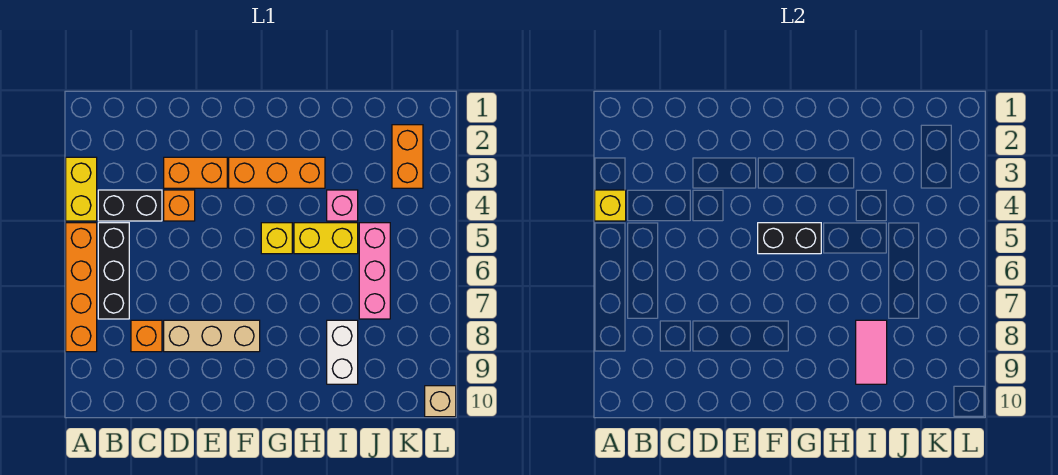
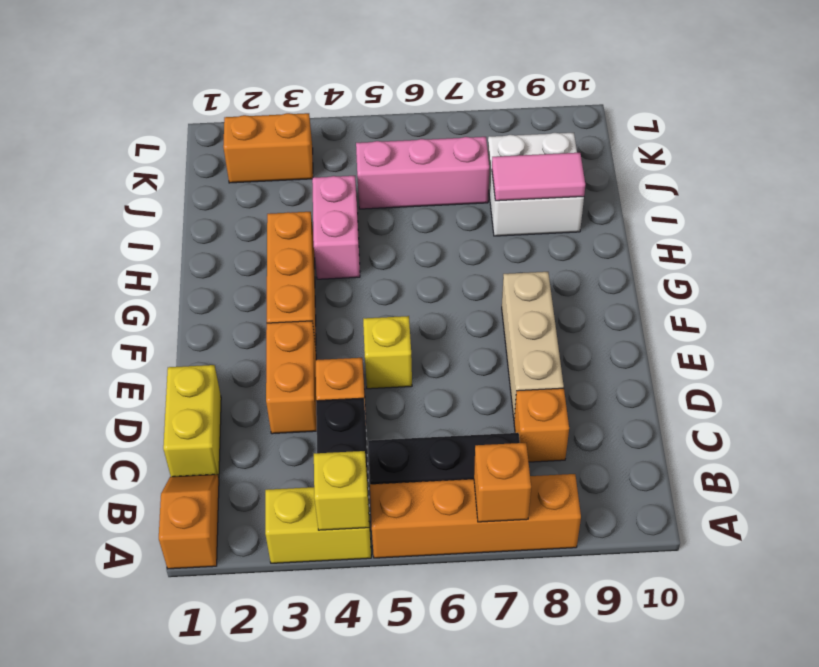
none -> orange 1x2 slope [159,474,219,569]
none -> orange 1x1 brick [474,443,531,522]
black 1x2 brick [758,223,821,254] -> none
yellow 1x1 brick [261,223,292,254] -> yellow 1x1 brick moved to [363,316,412,389]
yellow 1x2 brick [294,223,358,254] -> yellow 1x2 brick moved to [163,365,221,478]
pink 1x1 brick [327,190,358,221] -> pink 1x2 brick [312,176,360,279]
white 1x2 brick [327,320,358,384] -> white 2x2 brick [488,133,584,236]
tan 1x1 brick [425,386,456,417] -> none

